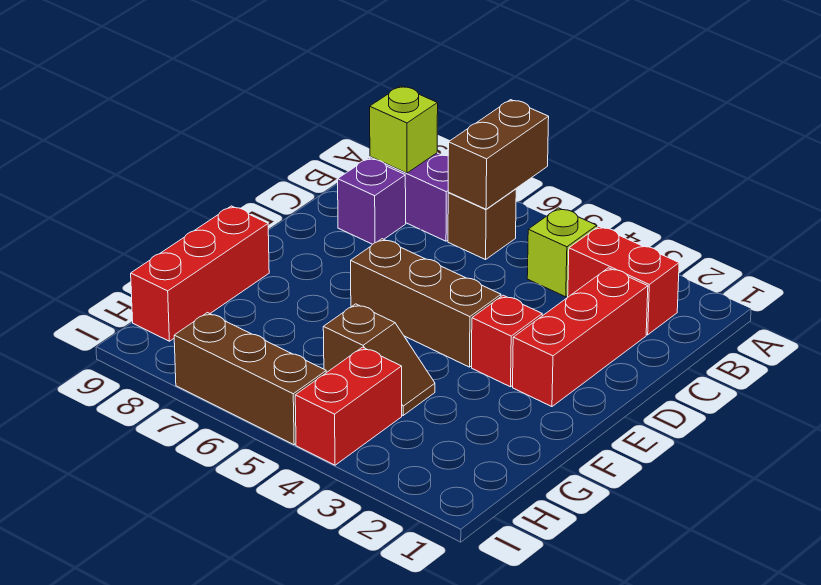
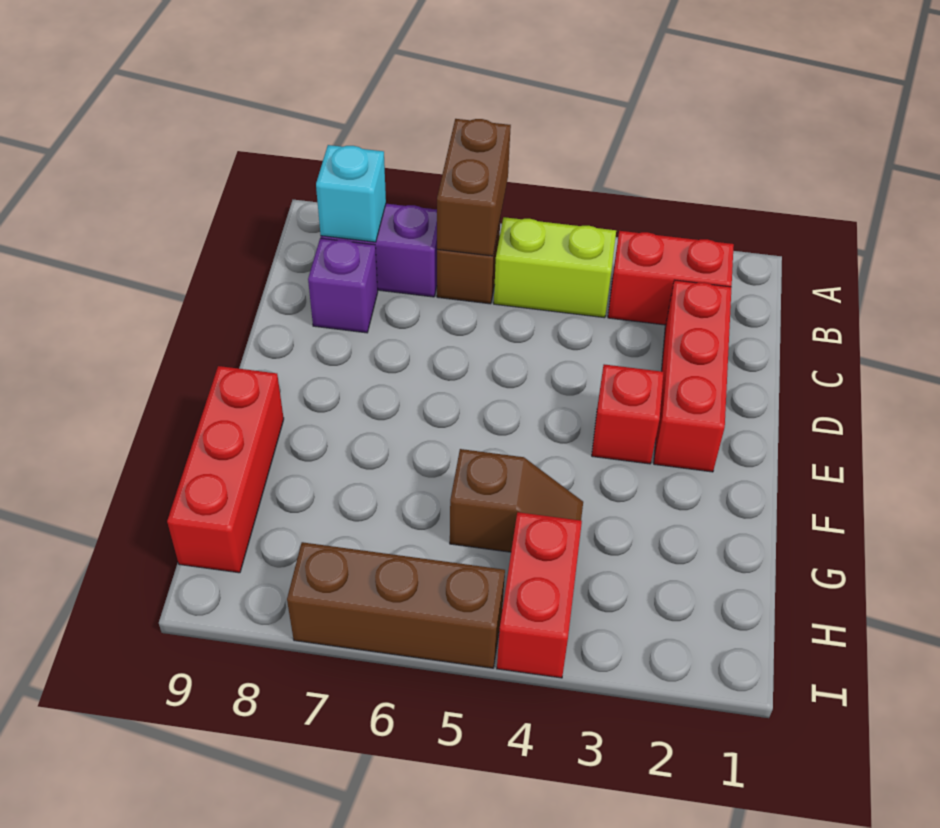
lime 1x1 brick [527,208,597,297] -> lime 1x2 brick [494,217,616,318]
lime 1x1 brick [370,86,438,173] -> cyan 1x1 brick [316,145,386,242]
brown 1x3 brick [351,239,501,367] -> none

